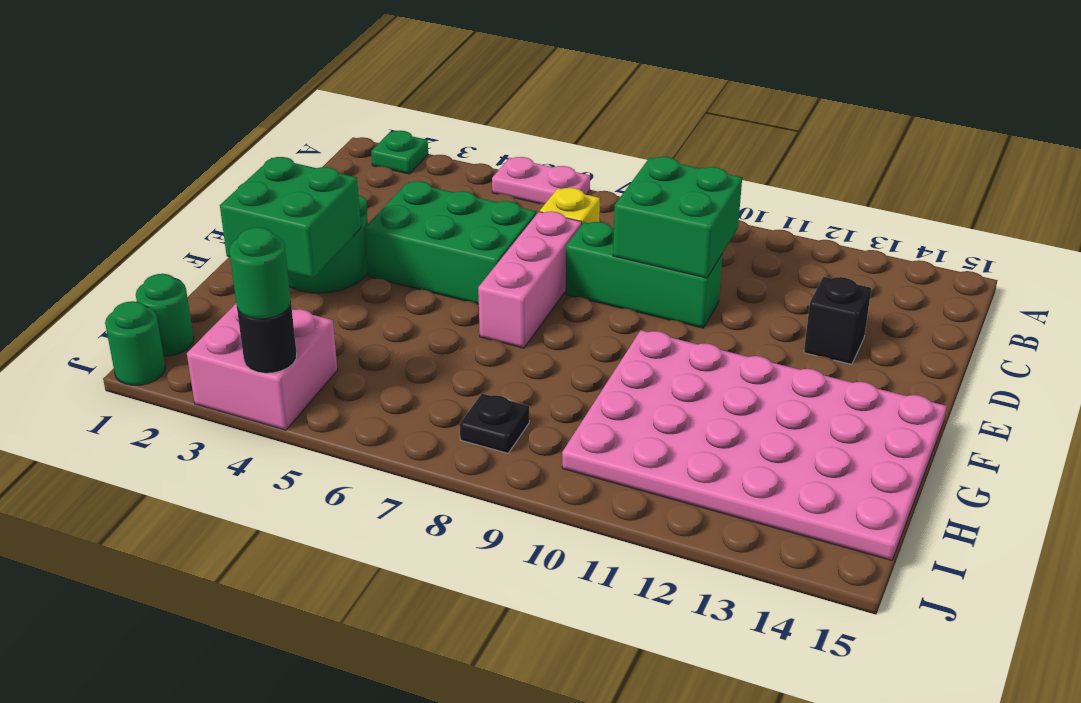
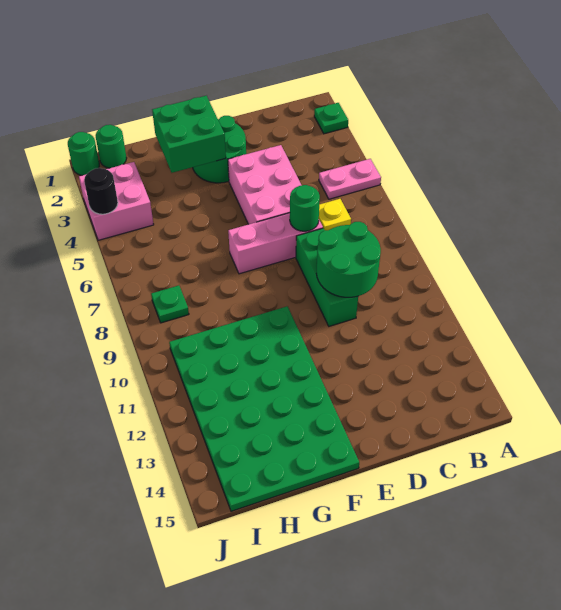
pink 1x2 plate [492,157,590,204] -> pink 1x2 plate turned to [319,159,381,199]
green 2x2 brick [613,157,742,278] -> green 2x2 round brick [317,222,381,297]
green 2x3 brick [364,181,537,304] -> pink 2x3 brick [228,145,301,224]
black 1x1 brick [804,277,871,364] -> none
pink 4x6 plate [562,330,946,560] -> green 4x6 plate [169,306,359,511]
black 1x1 plate [460,394,529,453] -> green 1x1 plate [151,285,189,323]
green 1x1 round brick [229,228,291,319] -> green 1x1 round brick moved to [290,185,320,231]

